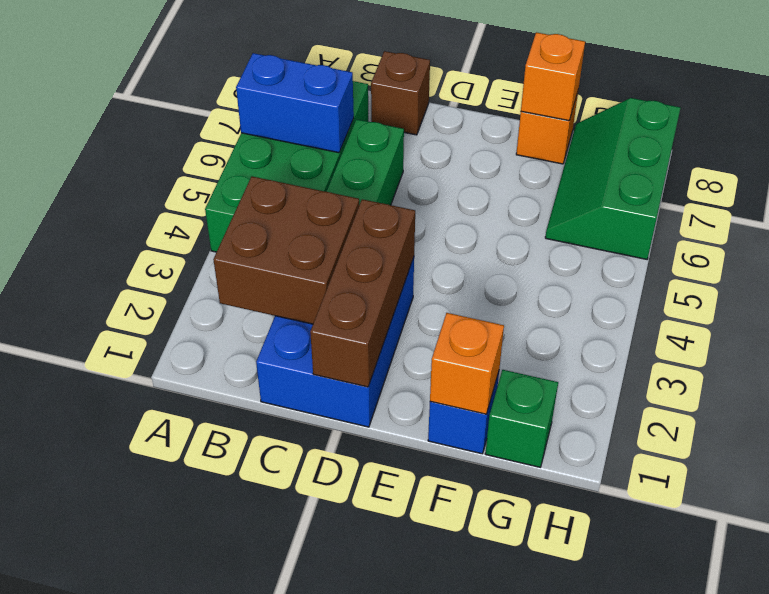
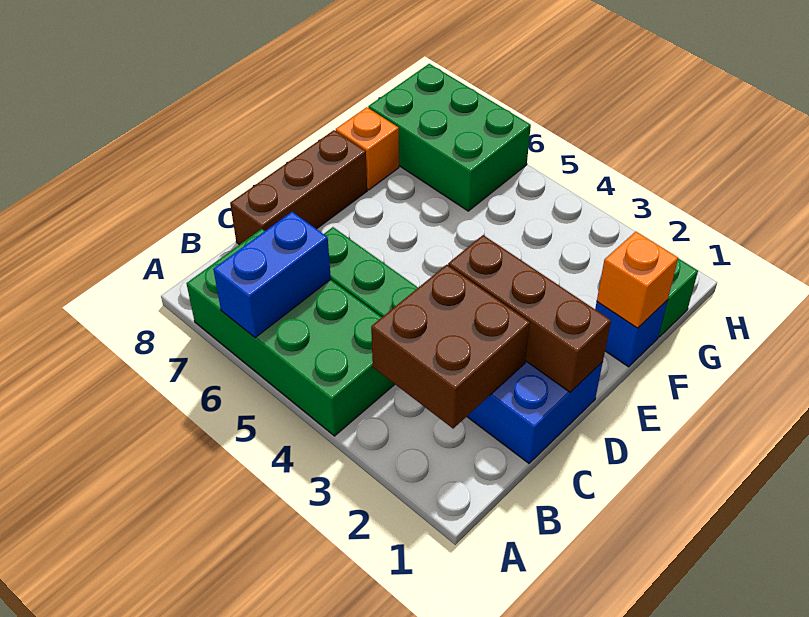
brown 1x1 brick [371,51,430,135] -> brown 1x3 brick [230,130,367,245]
orange 1x1 brick [521,32,585,121] -> none
green 2x3 slope [545,98,680,259] -> green 2x3 brick [368,64,531,211]

